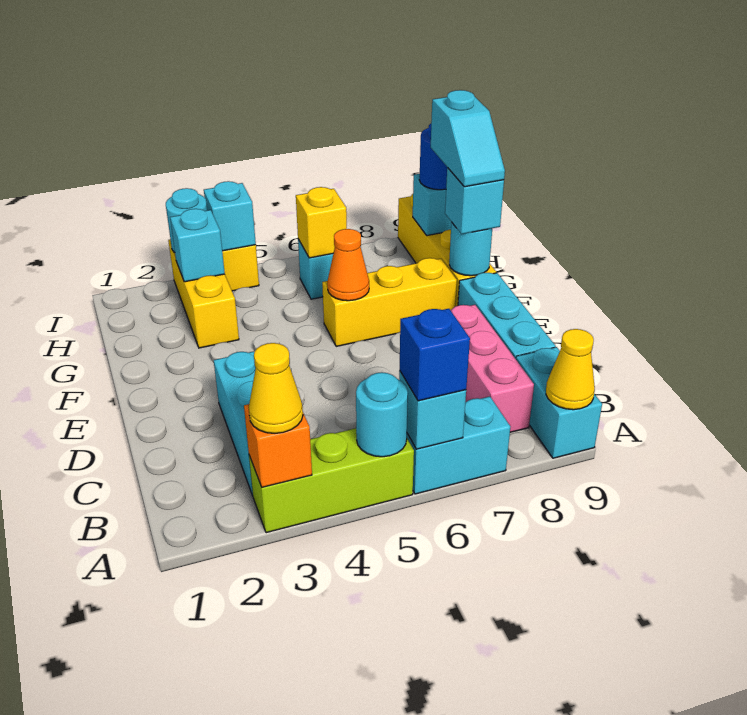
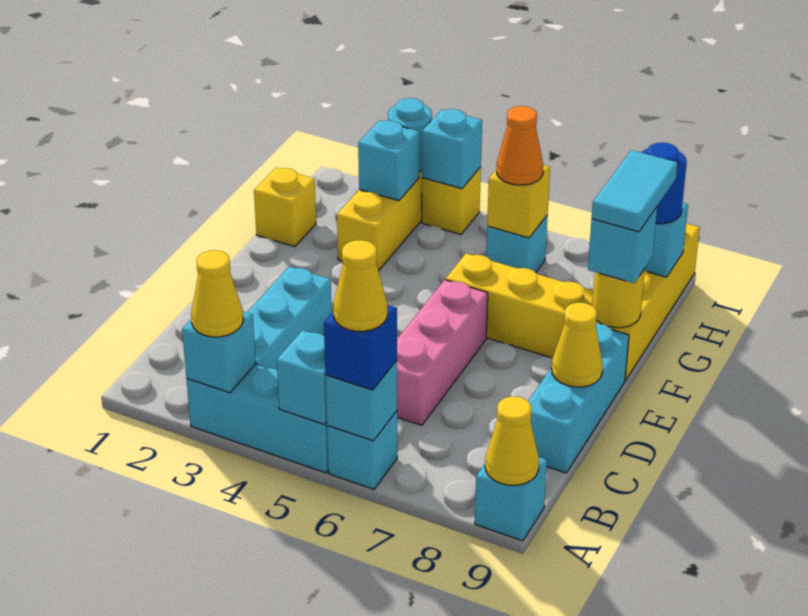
lime 1x3 brick [249,428,414,533] -> cyan 1x3 brick [186,364,329,473]
orange 1x1 brick [244,404,312,487] -> cyan 1x1 brick [182,311,256,393]
cyan 1x1 round brick [356,372,408,457] -> cyan 1x1 brick [277,330,327,424]
cyan 1x2 brick [407,397,510,494] -> cyan 1x1 brick [327,411,397,489]
none -> yellow 1x1 cone [333,240,387,331]
cyan 1x2 brick [516,347,602,458] -> cyan 1x1 brick [475,457,547,541]
pink 1x3 brick [451,305,534,432] -> pink 1x3 brick moved to [397,280,488,425]
none -> yellow 1x1 cone [552,303,603,387]
orange 1x1 cone [327,229,369,301] -> orange 1x1 cone moved to [497,106,543,185]
cyan 1x1 round brick [449,222,492,276] -> yellow 1x1 round brick [592,269,645,328]
cyan 1x2 slope [431,90,505,187] -> cyan 1x2 tile [592,150,677,232]
none -> yellow 1x1 brick [254,168,316,247]

